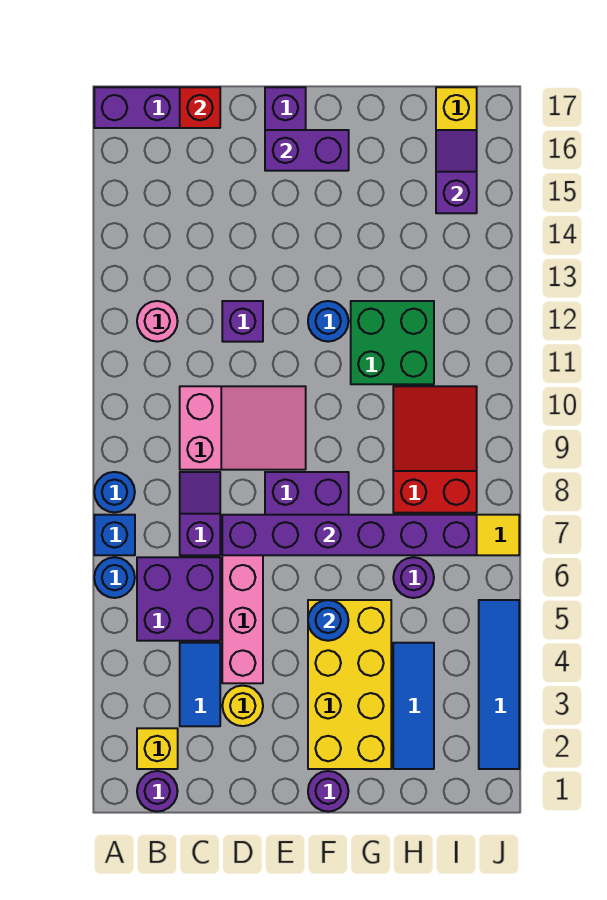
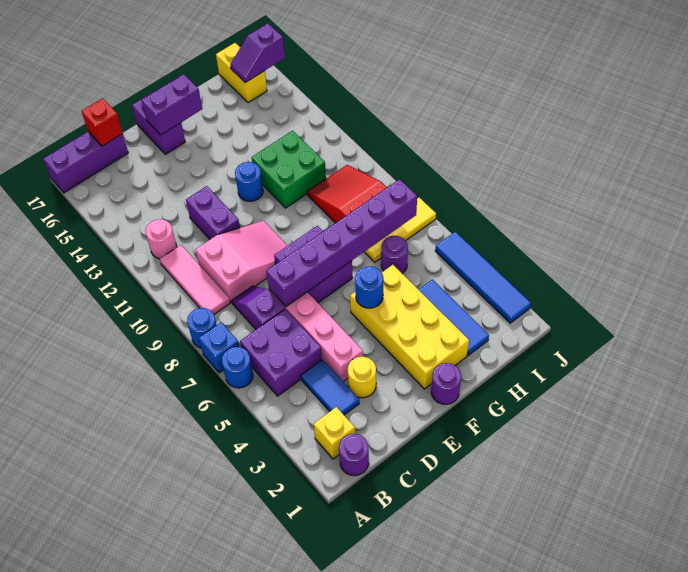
none -> pink 1x3 tile [160,245,230,314]
purple 1x1 brick [222,301,263,342] -> purple 1x2 brick [186,186,240,239]
purple 1x2 slope [436,130,477,213] -> purple 1x2 slope turned to [230,23,285,83]

